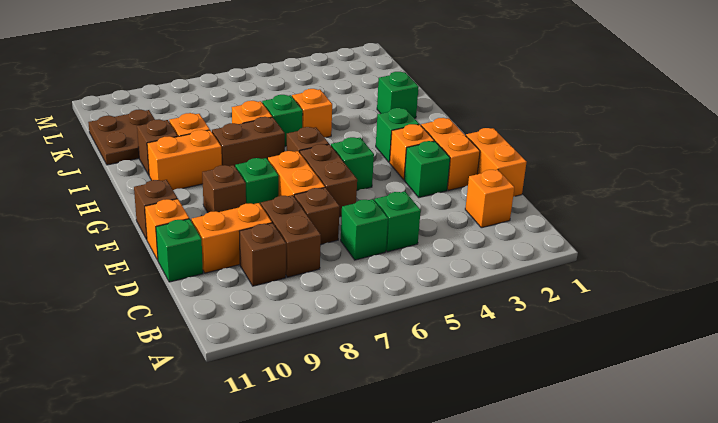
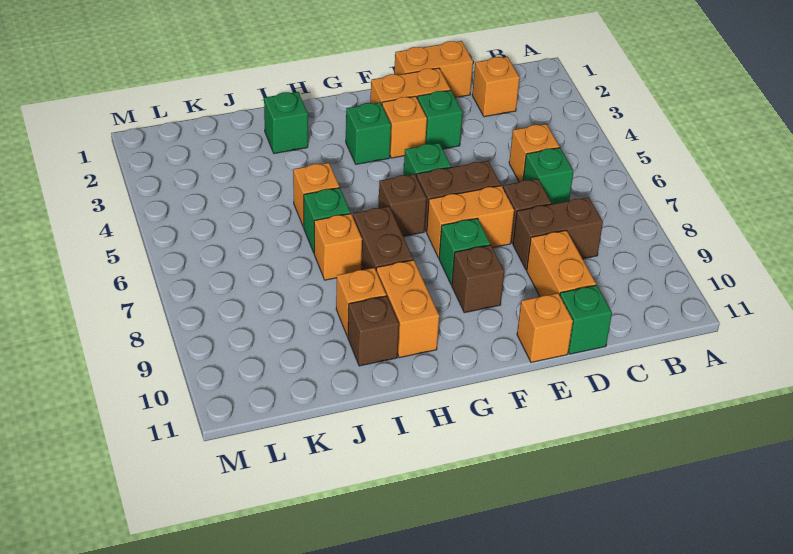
green 1x1 brick [375,192,421,252] -> orange 1x1 brick [509,124,559,182]
brown 1x1 brick [239,223,286,286] -> none
brown 1x1 brick [134,180,178,239] -> none
brown 2x2 plate [88,110,155,165] -> none

